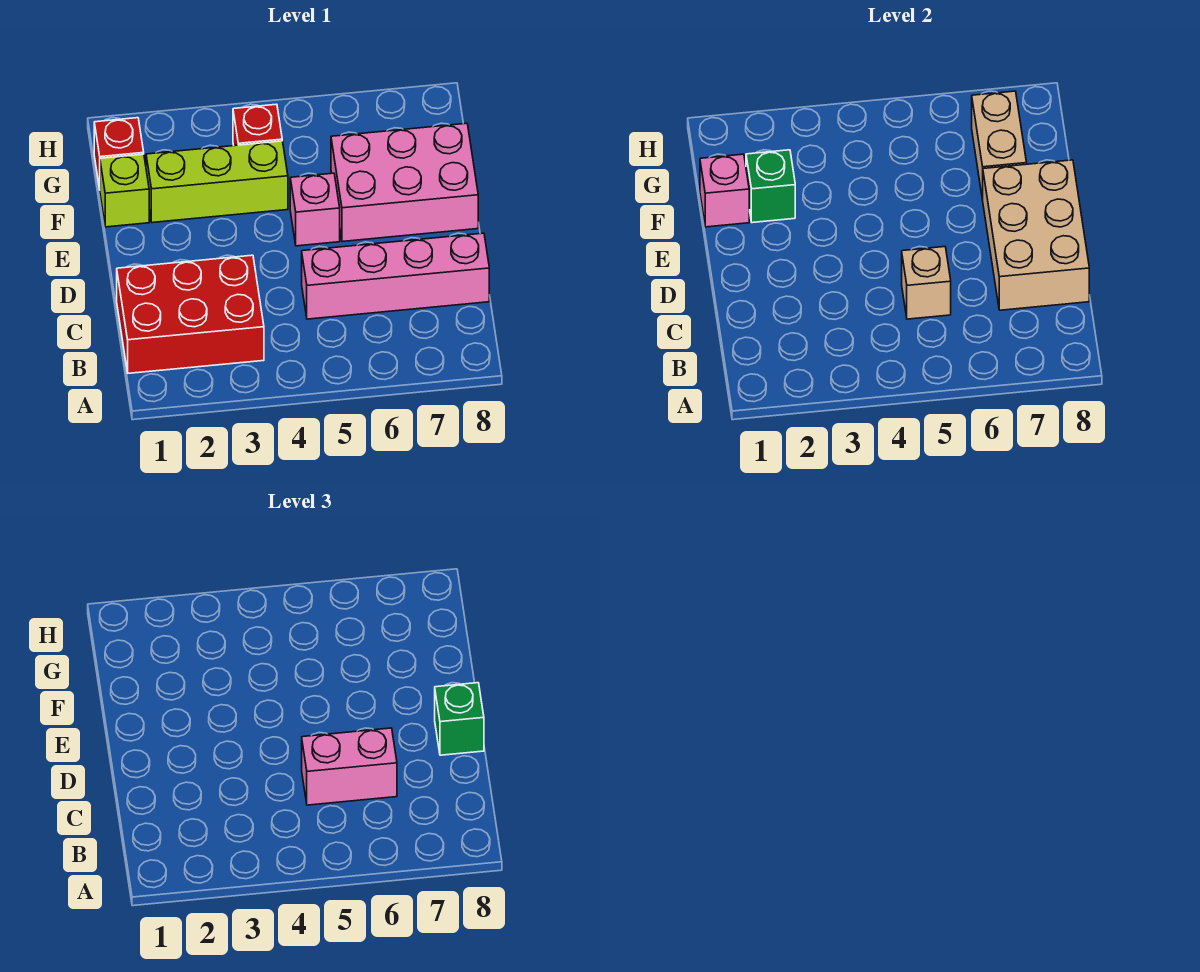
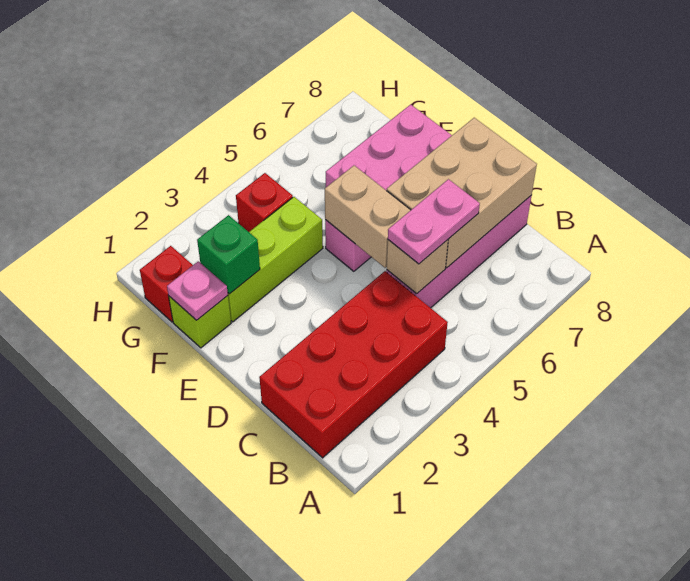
red 2x3 brick [117,255,264,373] -> red 2x4 brick [259,271,448,458]
pink 1x2 brick [302,728,397,805] -> pink 1x2 plate [388,179,480,264]
tan 2x3 brick [983,160,1089,310] -> tan 2x3 brick turned to [387,118,537,268]
green 1x1 brick [435,683,484,755] -> none
pink 1x1 brick [700,154,749,227] -> pink 1x1 plate [167,261,228,320]
tan 1x2 brick [972,91,1027,200] -> tan 1x2 brick moved to [325,166,411,268]

